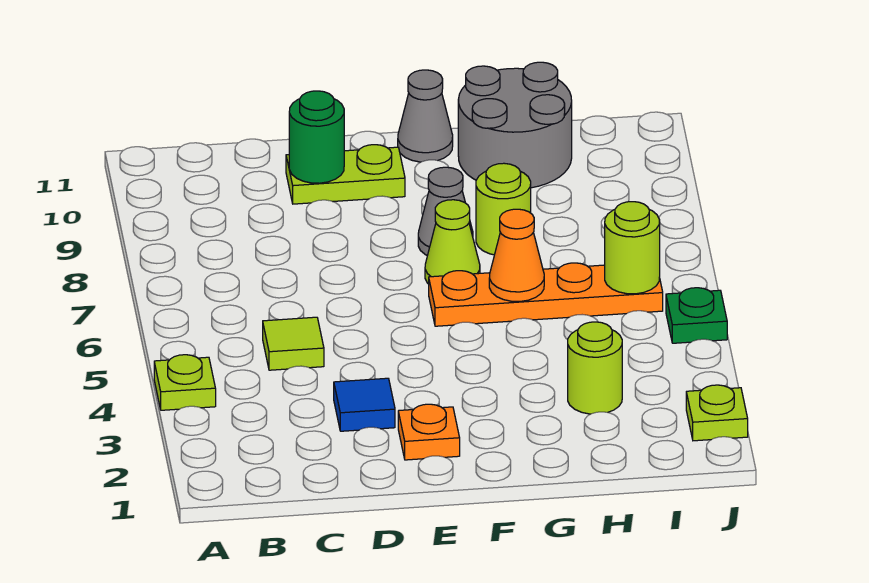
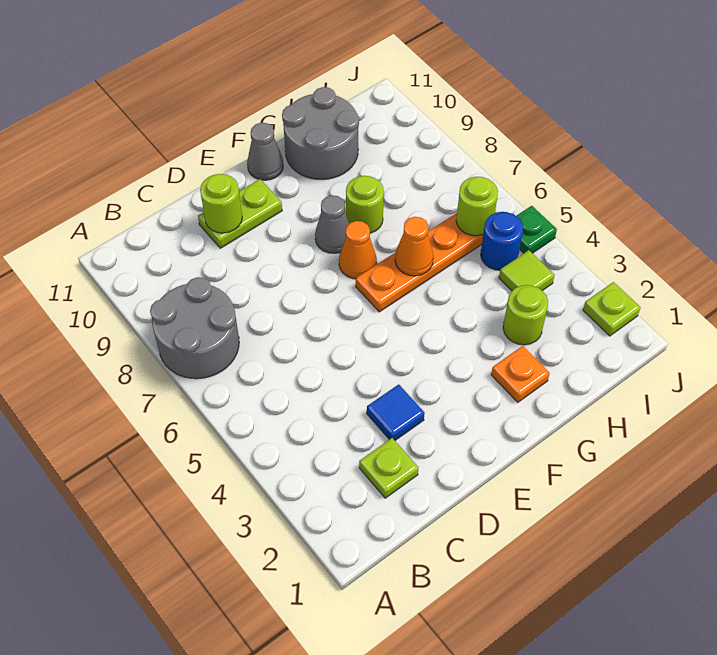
lime 1x1 plate [154,355,216,410] -> lime 1x1 plate moved to [359,438,418,498]
none -> grey 2x2 round brick [150,277,239,379]
lime 1x1 tile [263,317,324,370] -> lime 1x1 tile moved to [499,250,555,291]
green 1x1 round brick [289,91,344,183] -> lime 1x1 round brick [200,174,242,233]
orange 1x1 plate [398,404,460,460] -> orange 1x1 plate moved to [491,346,550,402]
lime 1x1 cone [425,200,480,284] -> orange 1x1 cone [339,221,377,279]
none -> blue 1x1 round brick [481,212,523,270]

